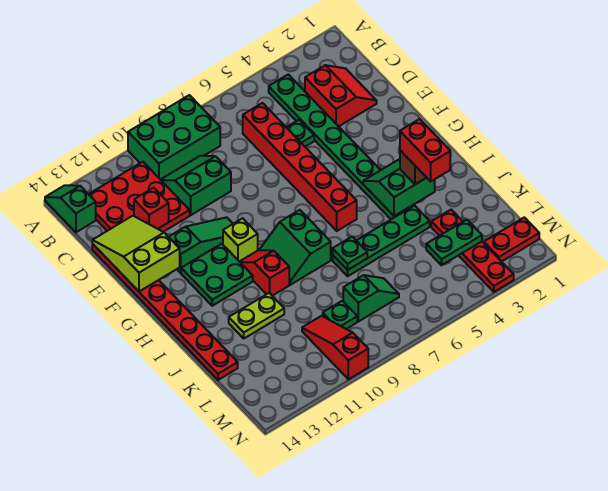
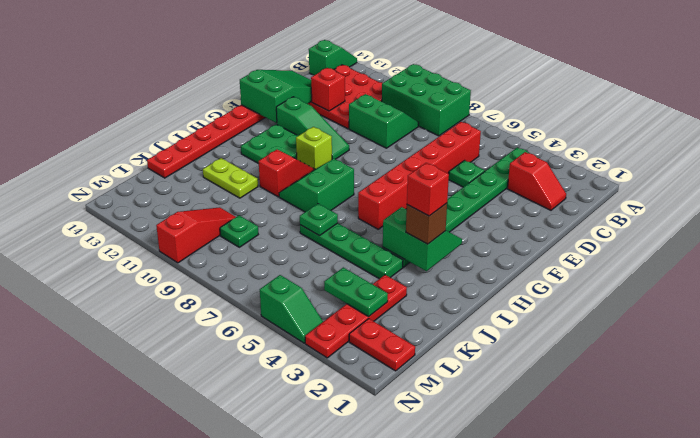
red 2x2 slope [305,65,377,126] -> red 1x2 slope [508,152,566,210]
lime 2x3 slope [92,216,180,292] -> green 2x3 slope [240,70,312,123]
red 1x2 brick [400,119,450,181] -> red 1x1 brick [407,163,449,216]
green 1x2 slope [343,275,399,322] -> green 1x2 slope moved to [260,275,323,343]

